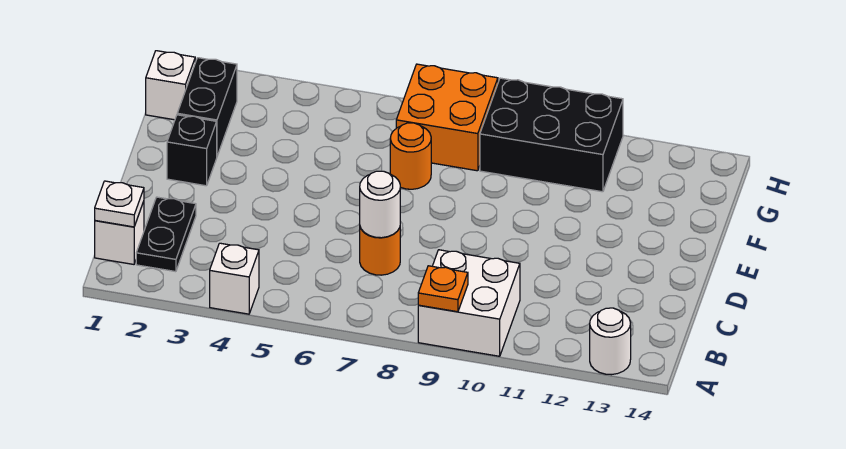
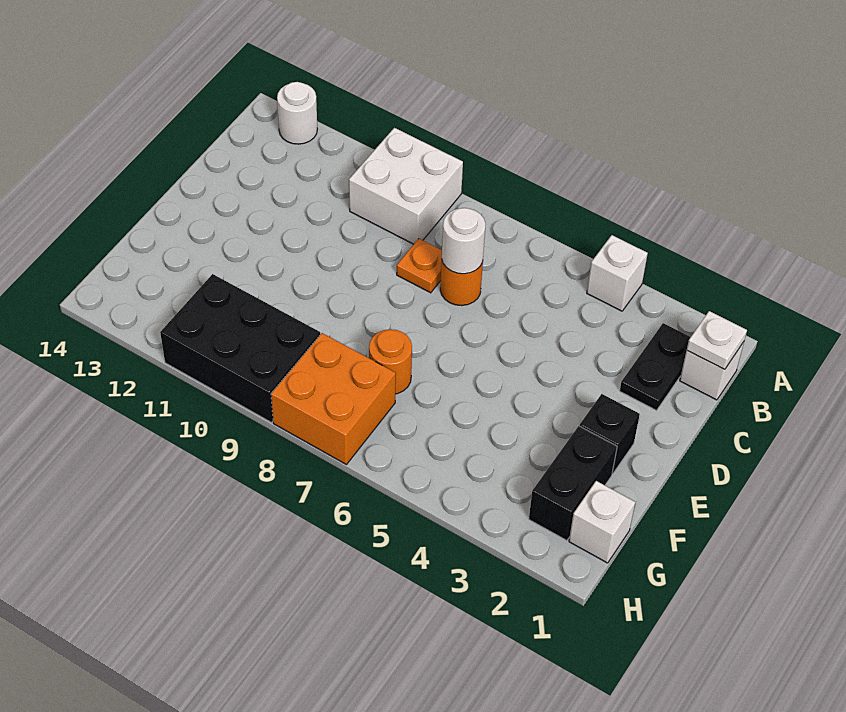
orange 1x1 plate [418,266,468,312] -> orange 1x1 plate moved to [397,239,442,293]

